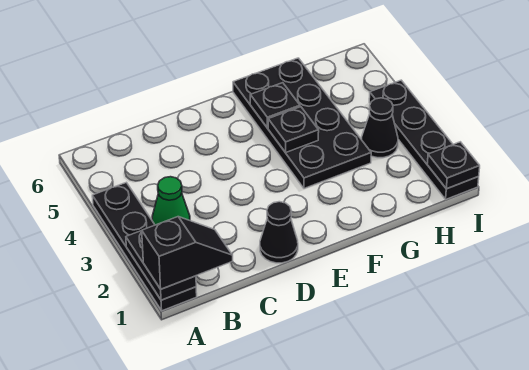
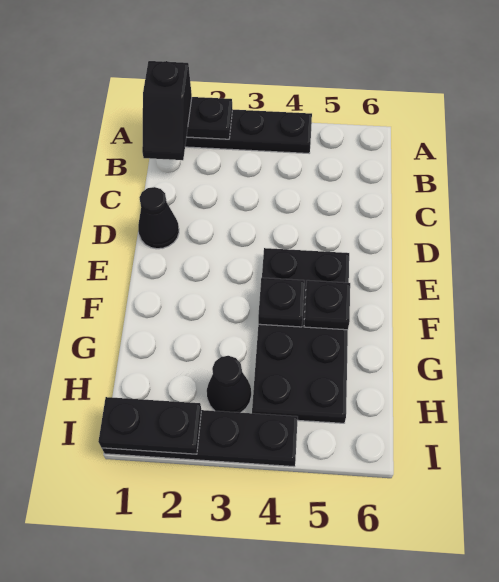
green 1x1 cone [152,177,190,225] -> none
black 2x4 plate [233,58,371,188] -> black 2x4 plate turned to [252,248,349,423]
black 1x1 plate [427,142,480,189] -> black 1x2 plate [98,397,201,454]

